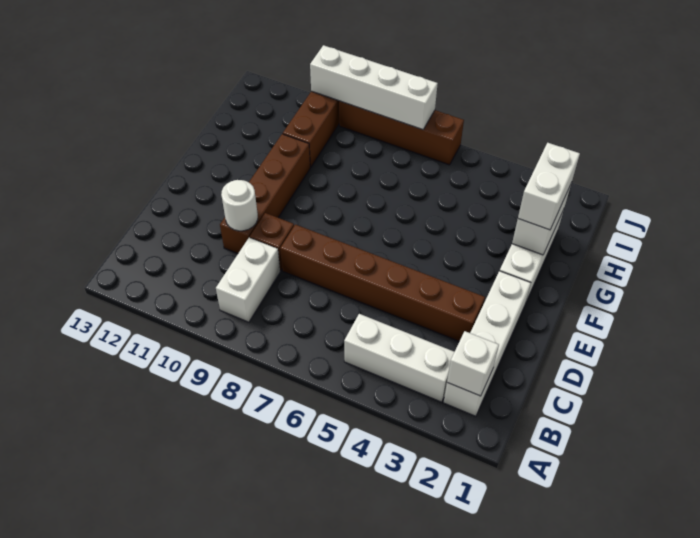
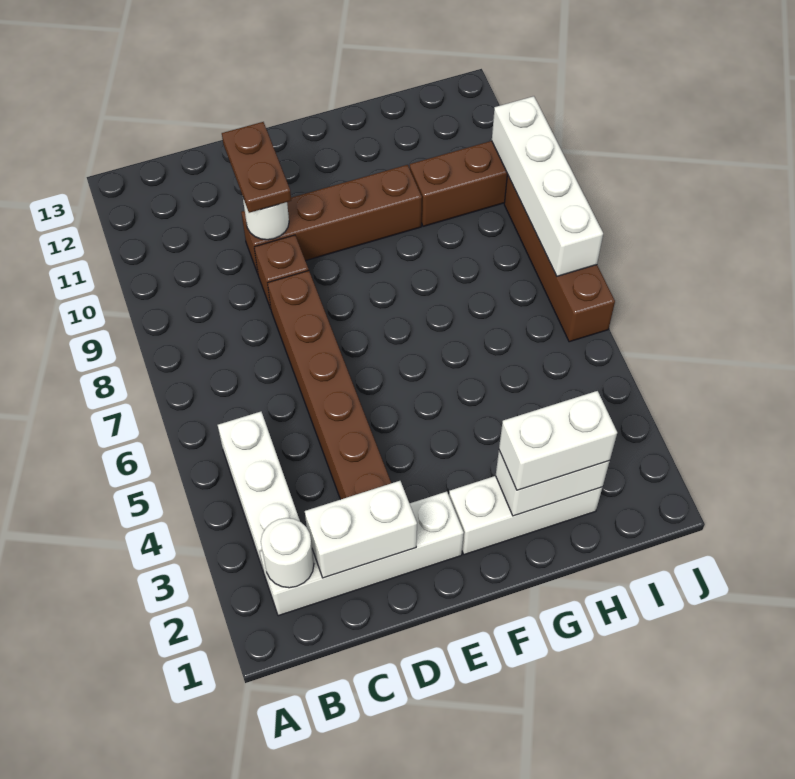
white 1x1 brick [447,331,499,396] -> white 1x1 round brick [261,518,314,588]
white 1x2 brick [216,238,280,322] -> white 1x2 brick moved to [305,481,417,578]
none -> brown 1x2 plate [222,122,291,213]

